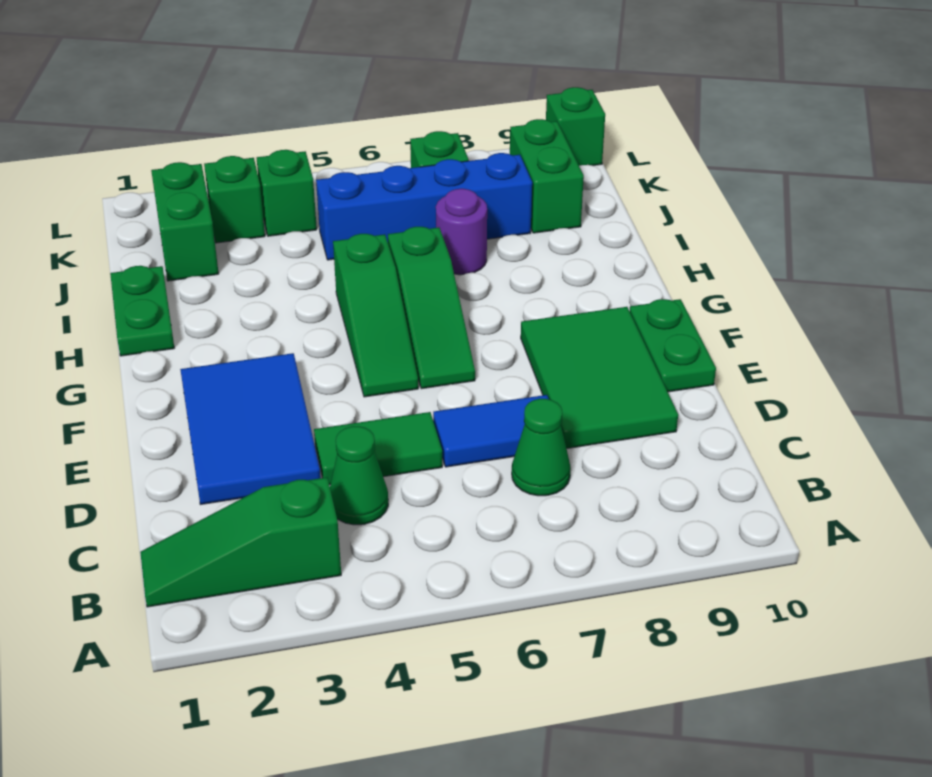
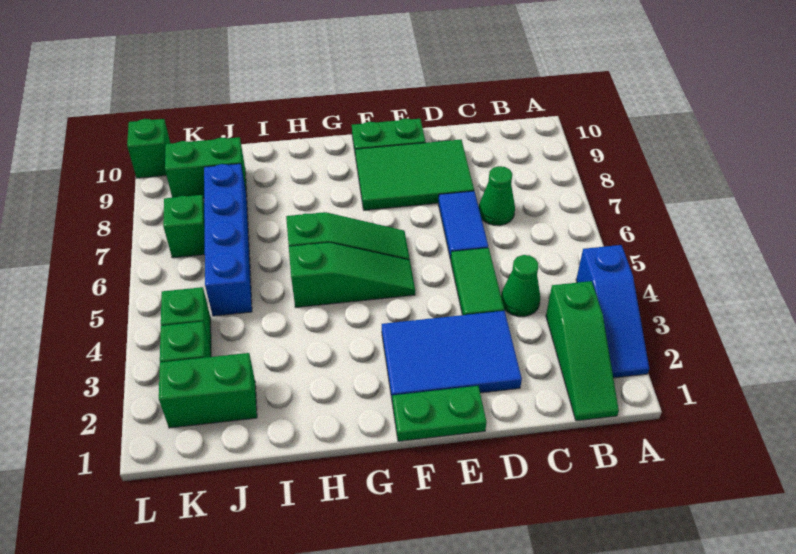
none -> blue 1x3 slope [576,245,649,378]
green 1x2 plate [110,266,174,356] -> green 1x2 plate moved to [392,386,487,441]
purple 1x1 round brick [436,189,487,275] -> none

